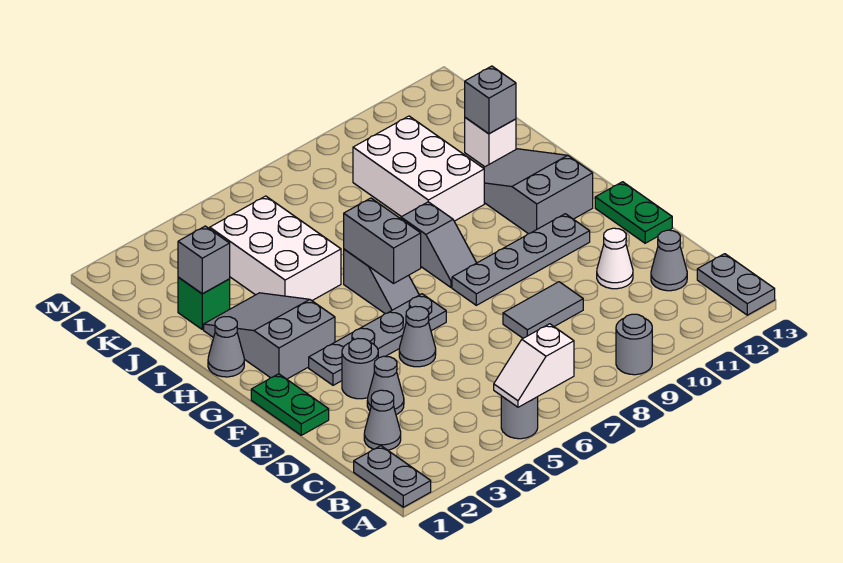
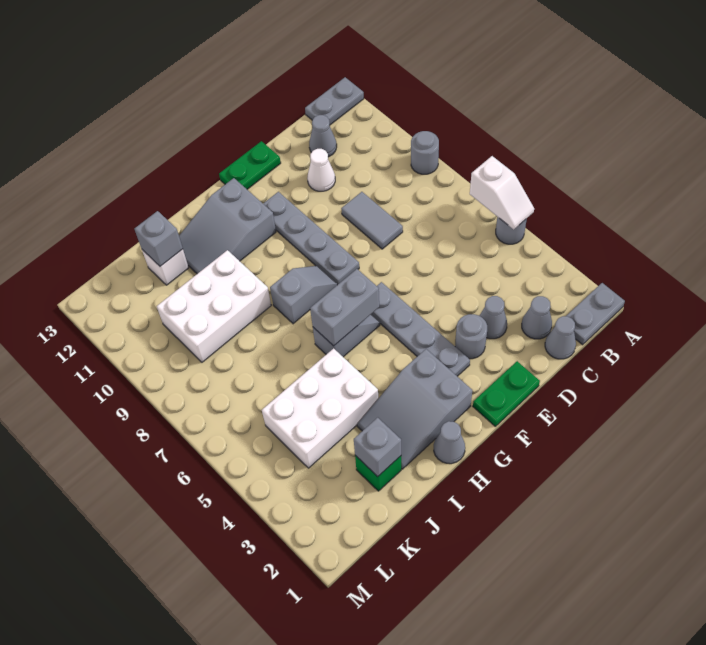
grey 1x1 cone [399,306,436,367] -> grey 1x1 cone moved to [545,316,576,359]

